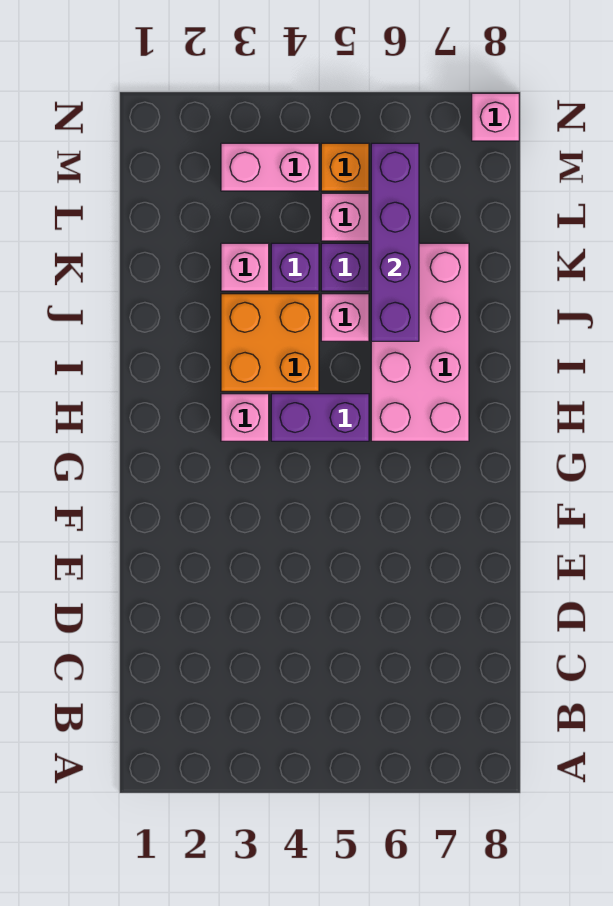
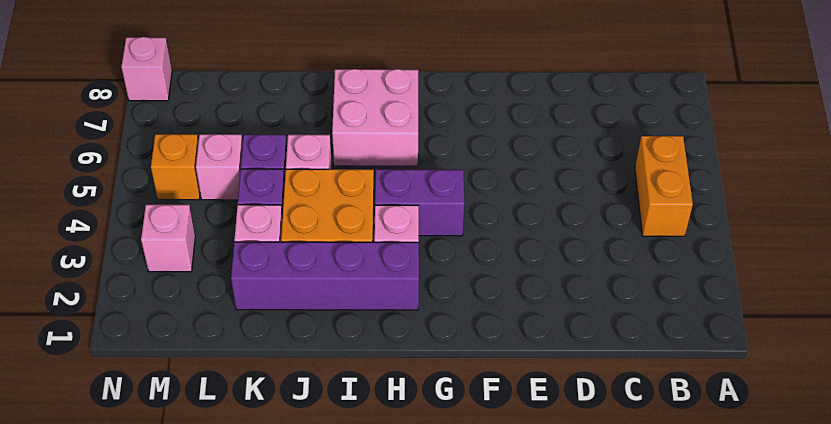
none -> orange 1x2 brick [635,136,693,236]
purple 1x2 brick [271,394,369,441] -> purple 1x2 brick turned to [375,169,464,236]
pink 2x4 brick [371,243,469,441] -> pink 2x2 brick [332,69,418,166]
purple 1x4 brick [371,143,419,341] -> purple 1x4 brick moved to [231,242,419,310]
pink 1x2 brick [221,143,319,191] -> pink 1x1 brick [141,205,195,272]

